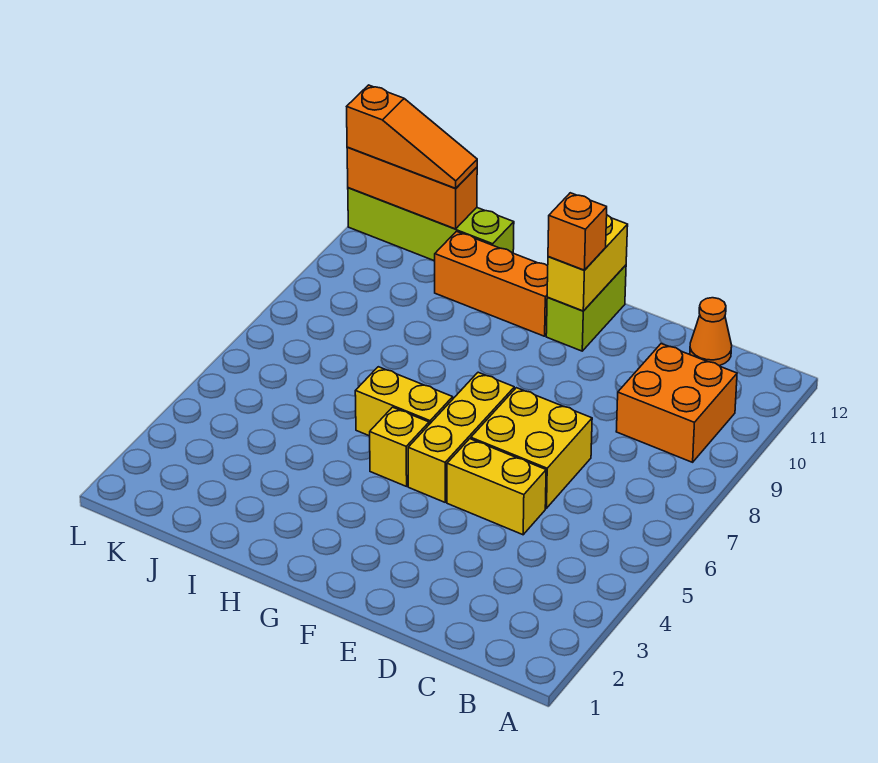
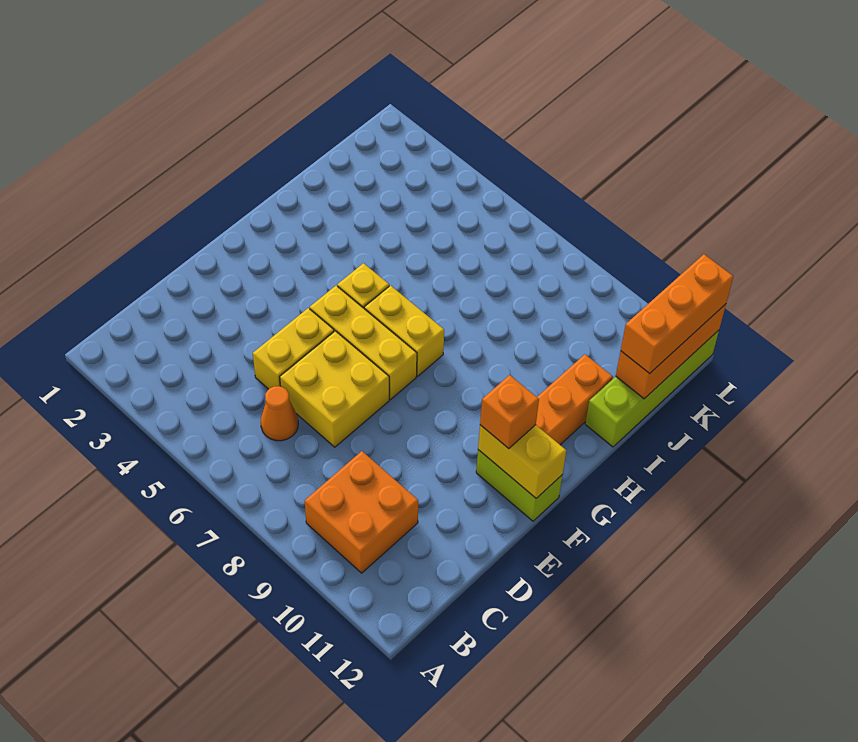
orange 1x1 cone [690,298,732,366] -> orange 1x1 cone moved to [261,386,298,441]
yellow 1x2 brick [355,367,453,436] -> yellow 1x2 brick turned to [364,286,444,376]
orange 1x3 slope [347,85,477,188] -> orange 1x3 brick [621,254,733,374]

